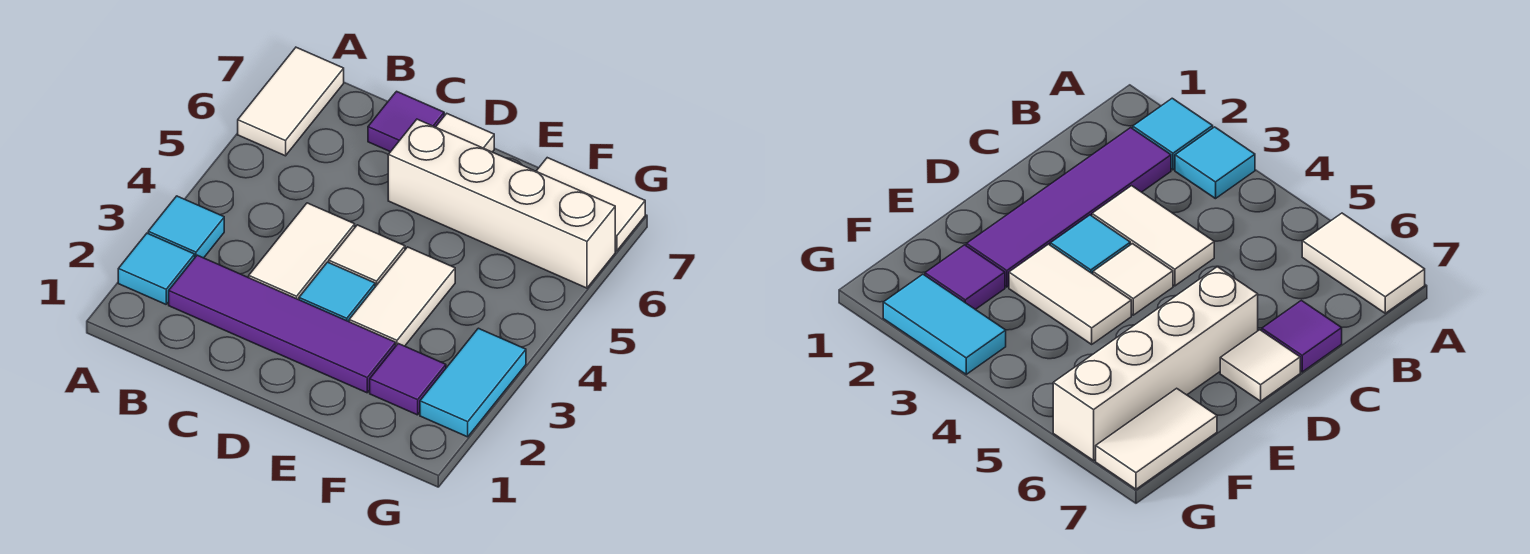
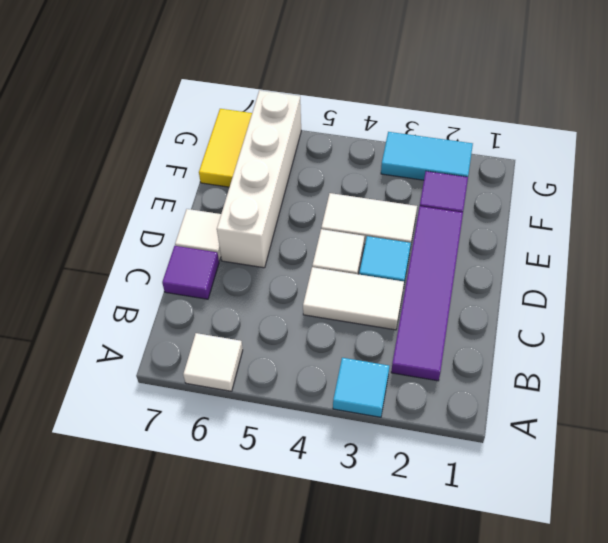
cyan 1x1 tile [118,233,195,304] -> none
white 1x2 tile [238,47,344,156] -> white 1x1 tile [183,333,243,391]
white 1x2 tile [536,158,645,251] -> yellow 1x2 tile [199,109,252,187]

